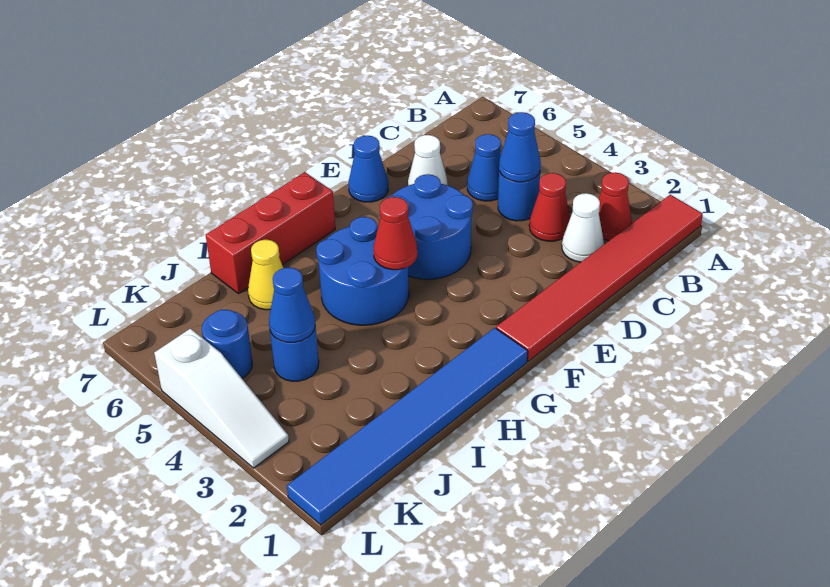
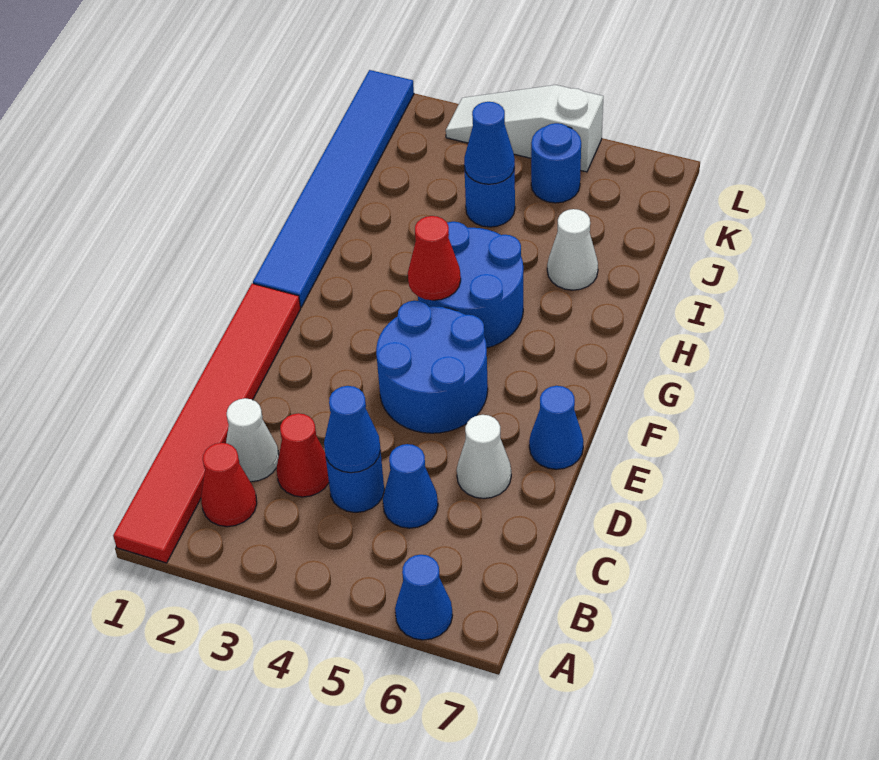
none -> blue 1x1 cone [395,555,453,640]
red 1x3 brick [206,172,335,294] -> none
yellow 1x1 cone [248,240,283,310] -> white 1x1 cone [547,209,598,290]

